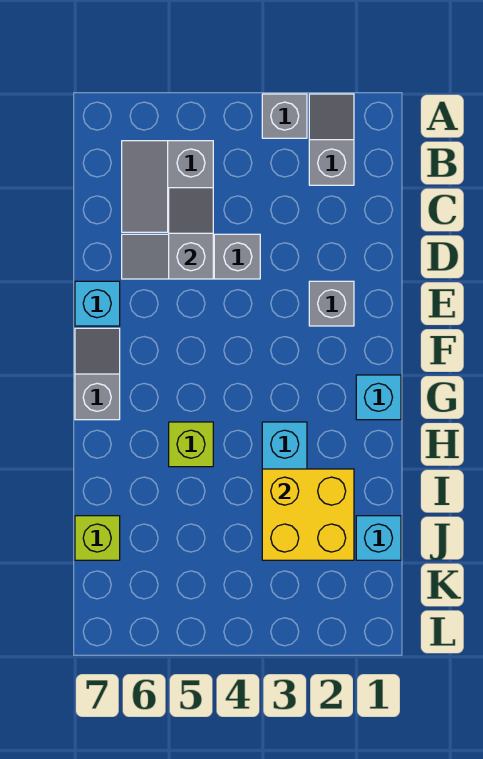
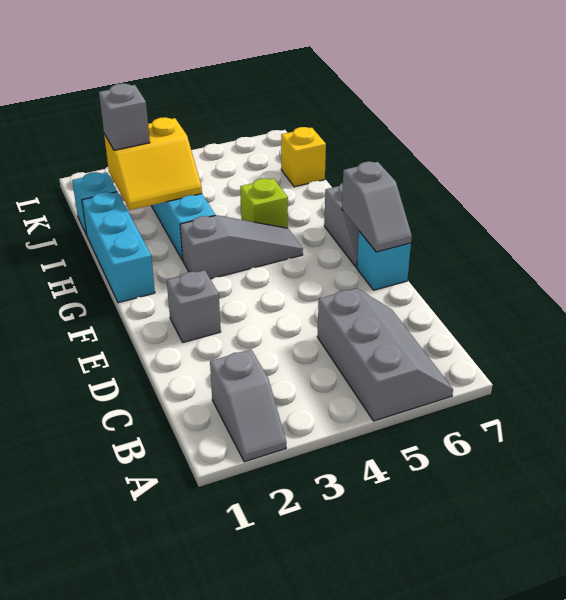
grey 1x1 brick [262,94,307,138] -> grey 1x1 brick moved to [99,83,150,150]
grey 2x2 slope [122,141,213,232] -> grey 2x3 slope [317,288,453,421]
grey 1x2 slope [169,188,213,279] -> grey 1x2 slope moved to [342,162,412,252]
grey 1x3 slope [122,234,260,279] -> grey 1x3 slope moved to [180,215,303,279]
cyan 1x1 brick [356,375,401,420] -> cyan 1x3 brick [82,192,155,303]
yellow 2x2 brick [262,469,354,560] -> yellow 2x2 slope [104,117,202,210]
lime 1x1 brick [75,516,120,560] -> yellow 1x1 brick [281,127,326,187]

